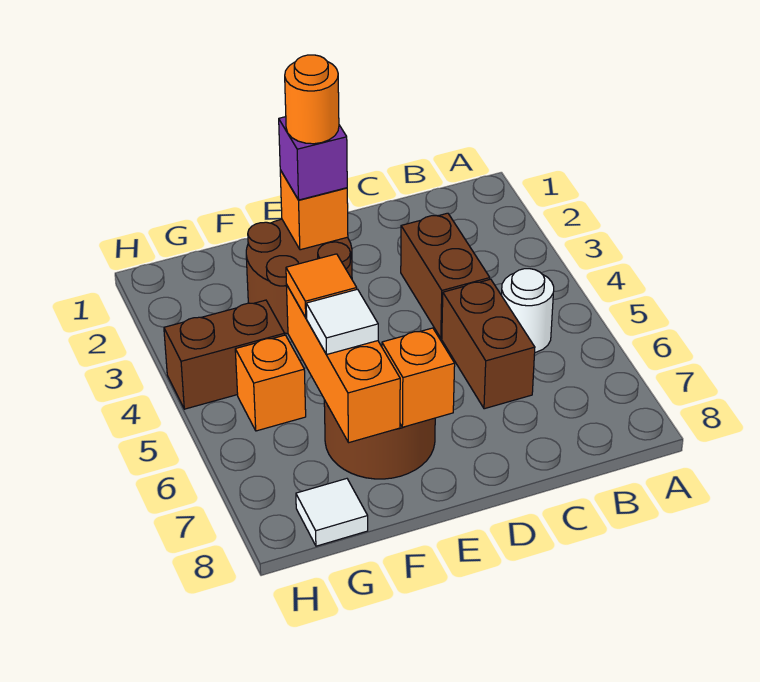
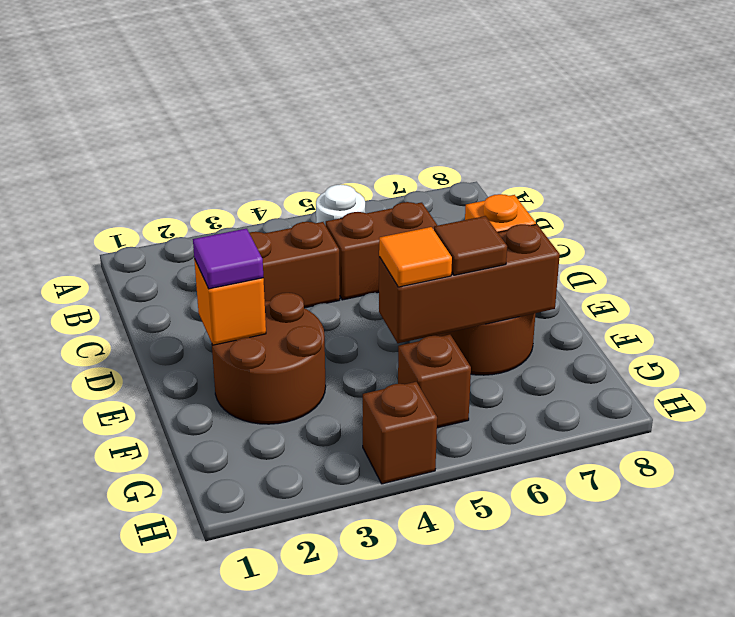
purple 1x1 brick [279,117,347,200] -> purple 1x1 tile [193,229,263,289]
orange 1x1 round brick [285,55,339,144] -> none
orange 1x3 brick [287,286,400,443] -> brown 1x3 brick [379,224,560,343]
white 1x1 tile [306,289,378,354] -> brown 1x1 tile [434,216,507,275]
brown 1x2 brick [164,300,285,409] -> brown 1x1 brick [363,382,437,484]
orange 1x1 brick [235,335,306,431] -> brown 1x1 brick [398,334,471,428]
white 1x1 tile [296,479,368,546] -> none

